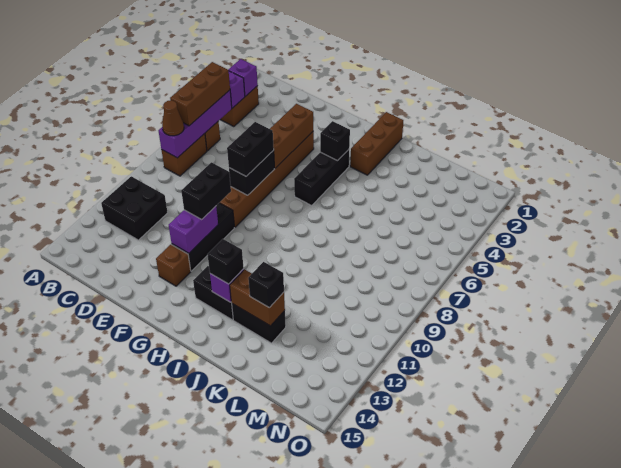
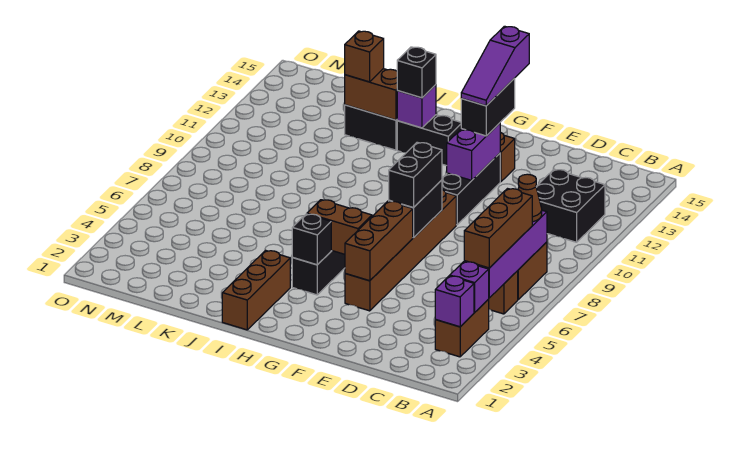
black 1x2 brick [181,162,231,220] -> black 1x2 brick moved to [461,78,515,136]
none -> purple 1x3 slope [461,26,529,106]
none -> brown 1x2 brick [307,200,372,254]
black 1x1 brick [248,262,284,308] -> brown 1x1 brick [345,31,384,82]

